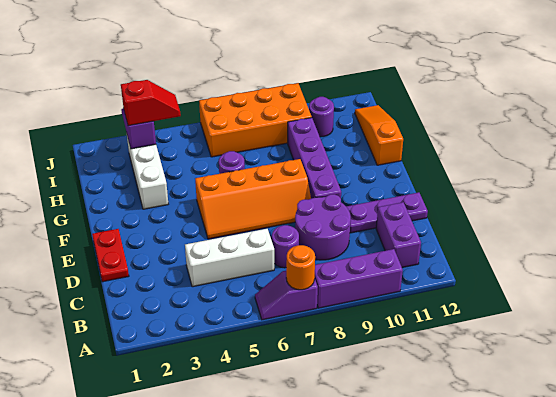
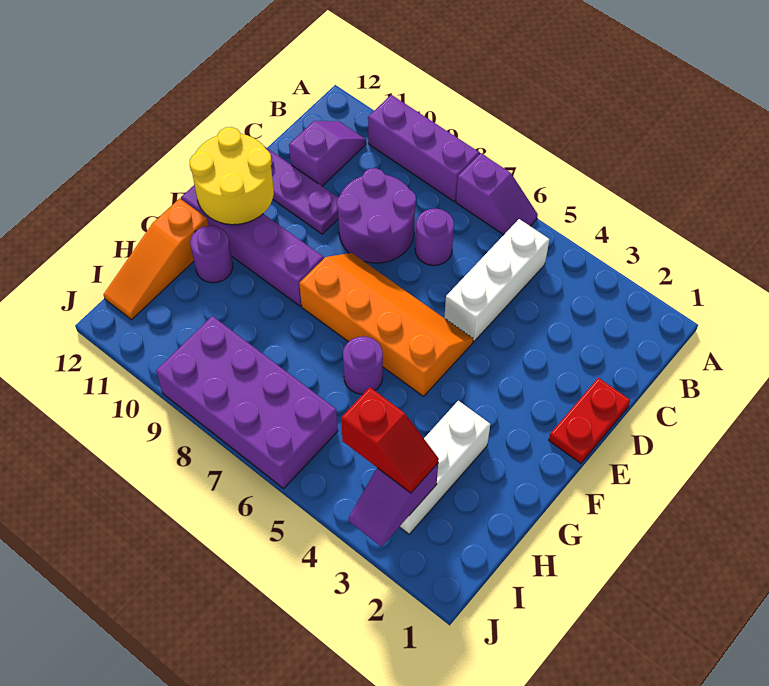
orange 1x1 round brick [286,245,315,290] -> none
purple 1x2 brick [376,202,421,268] -> purple 1x2 slope [289,121,366,186]
white 1x3 brick [185,229,274,287] -> white 1x3 brick turned to [444,219,549,341]
purple 1x4 brick [288,118,341,198] -> purple 1x4 brick turned to [181,185,323,306]
none -> yellow 2x2 round brick [190,127,274,225]
red 1x2 slope [121,80,181,126] -> red 1x2 slope turned to [341,387,439,493]
orange 2x4 brick [199,83,312,157] -> purple 2x4 brick [156,316,338,488]
purple 1x1 round brick [309,97,334,137] -> purple 1x1 round brick moved to [190,226,233,283]

